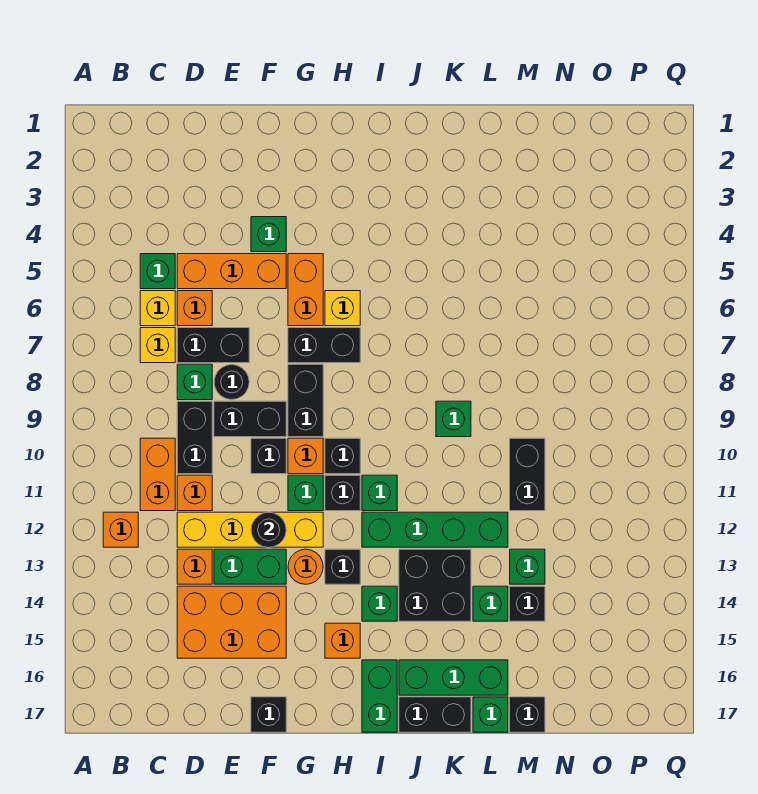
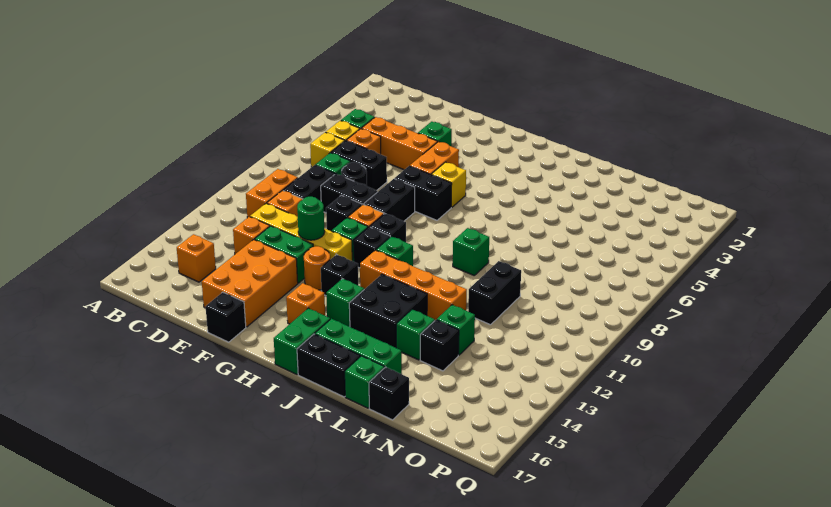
orange 1x1 brick [103,512,138,547] -> orange 1x1 brick moved to [177,234,216,282]
orange 2x3 brick [177,586,286,658] -> orange 2x3 brick turned to [202,240,298,327]
black 1x1 round brick [251,512,286,547] -> green 1x1 round brick [297,197,325,240]
green 1x4 brick [362,512,508,547] -> orange 1x4 brick [360,250,467,320]

